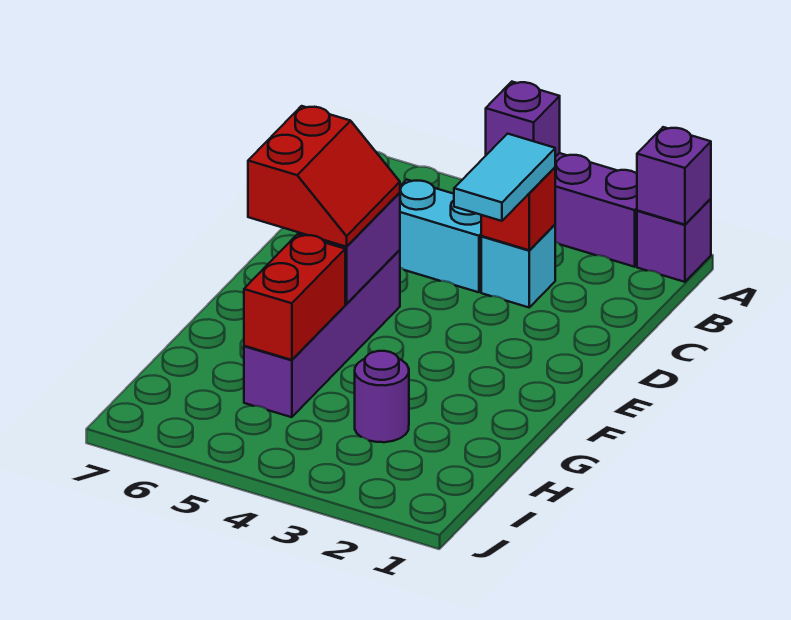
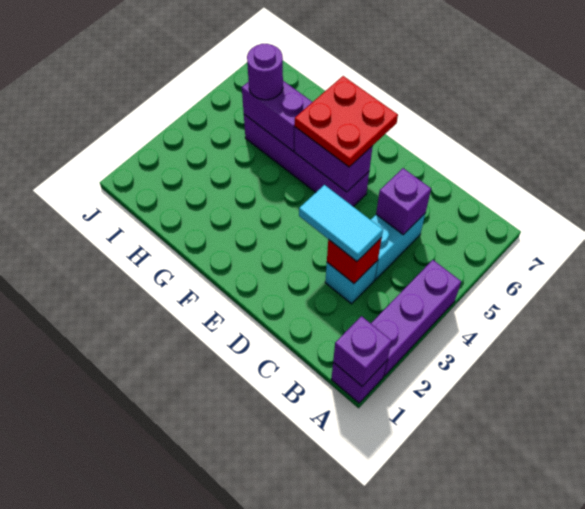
purple 1x1 brick [486,82,560,157] -> purple 1x1 brick moved to [376,168,431,235]
red 2x2 slope [248,106,400,247] -> red 2x2 plate [295,76,398,167]
red 1x2 brick [244,234,345,360] -> purple 1x2 brick [242,81,312,151]
purple 1x1 round brick [355,351,409,442] -> purple 1x1 round brick moved to [247,44,283,100]

